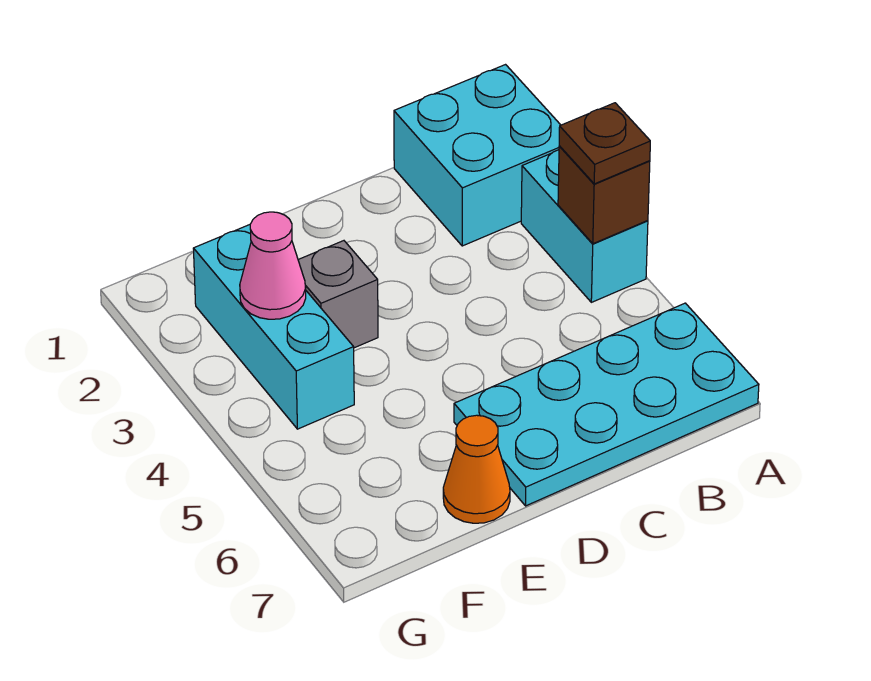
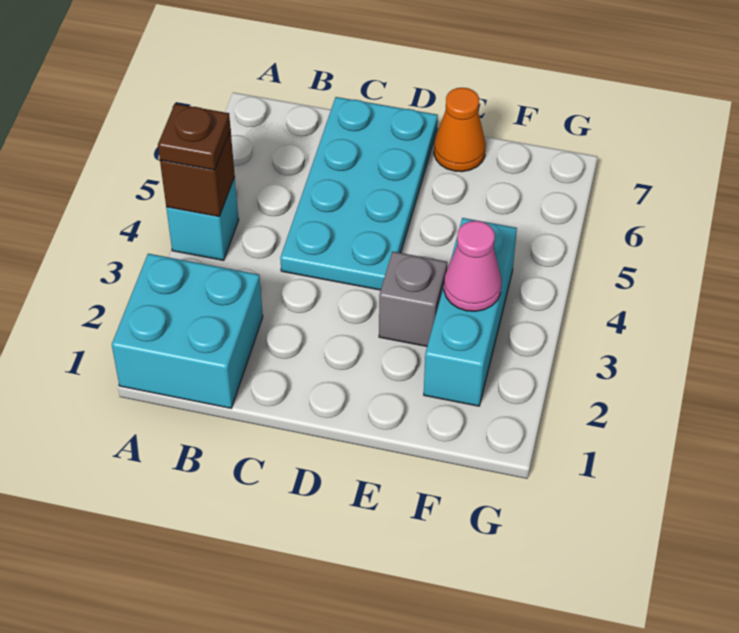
cyan 1x2 brick [521,150,648,302] -> cyan 1x1 brick [166,177,239,260]
cyan 2x4 plate [454,303,759,506] -> cyan 2x4 plate turned to [280,97,438,290]

